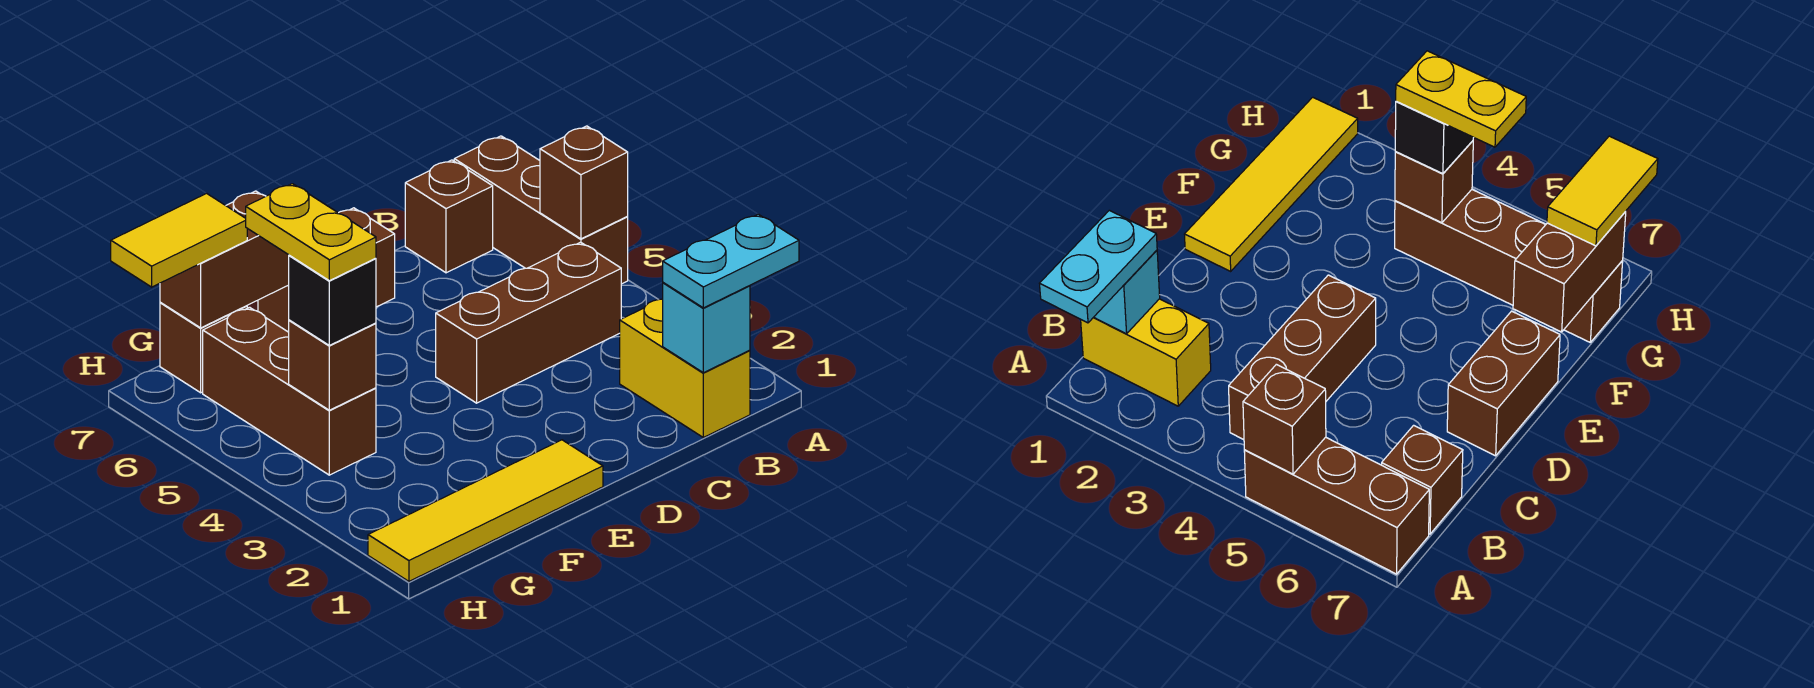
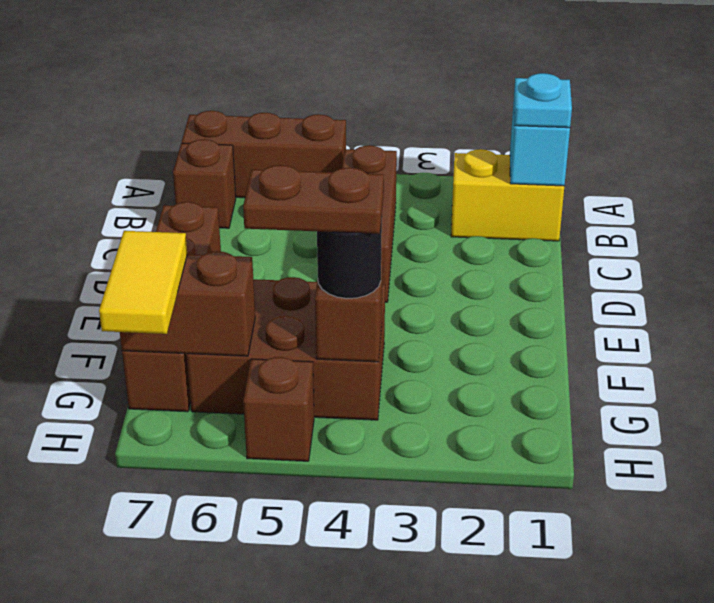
cyan 1x2 plate [663,214,799,308] -> cyan 1x1 plate [514,73,572,128]
brown 1x1 brick [540,126,628,239] -> brown 1x1 brick moved to [243,357,314,461]
yellow 1x4 tile [368,440,603,581] -> none
brown 1x2 brick [160,191,289,328] -> brown 1x2 brick turned to [120,251,255,356]
brown 1x3 brick [203,307,376,475] -> brown 2x3 brick [186,277,385,420]
black 1x1 brick [289,255,376,345] -> black 1x1 round brick [317,217,382,299]
yellow 1x2 plate [246,184,376,281] -> brown 1x2 plate [243,165,384,234]

